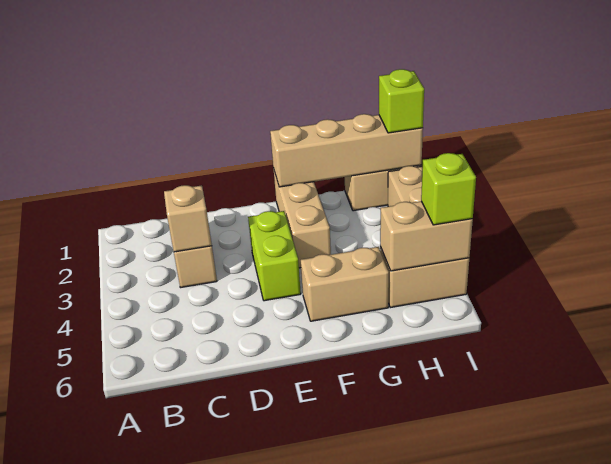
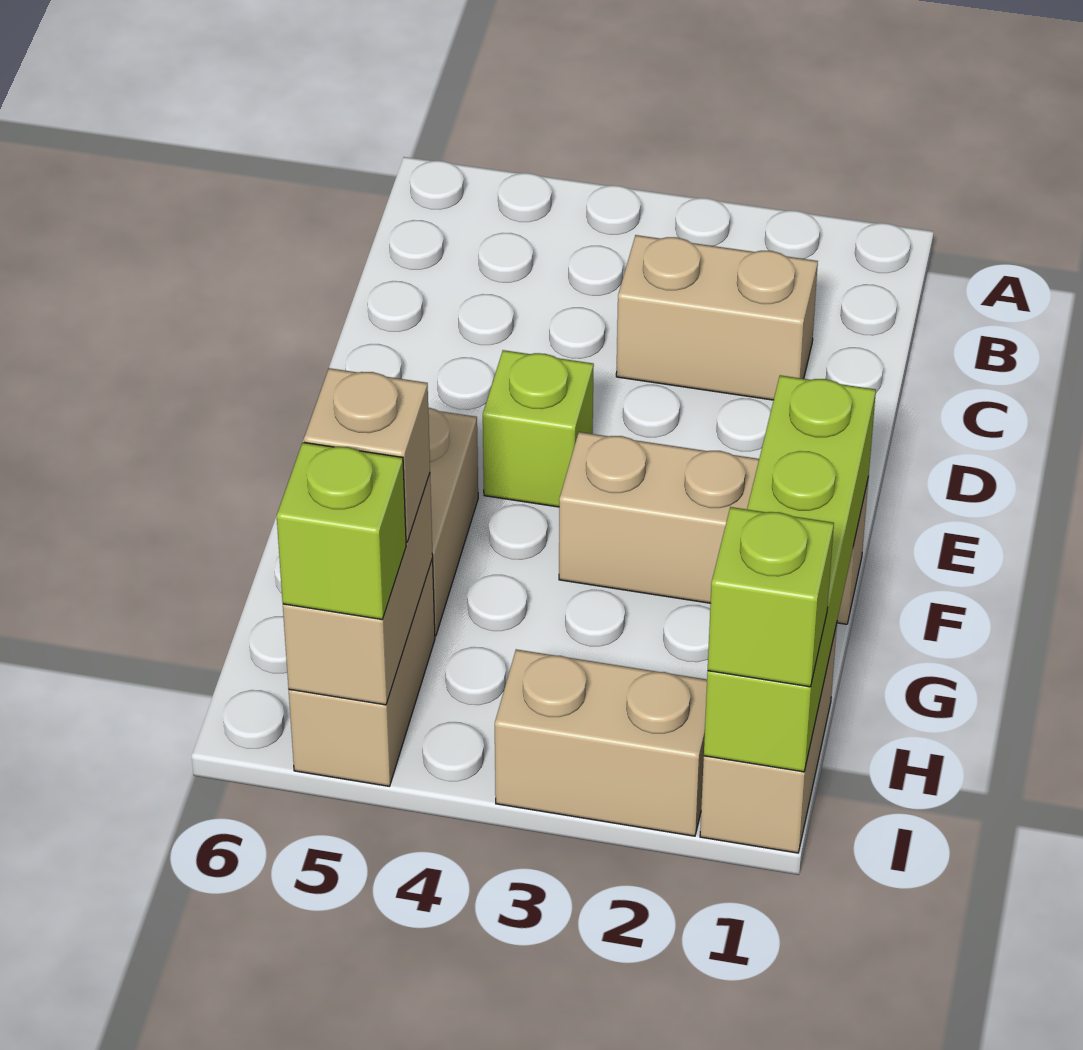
tan 1x1 brick [164,185,212,252] -> tan 1x1 brick moved to [304,368,430,542]
lime 1x2 brick [248,211,301,301] -> lime 1x1 brick [483,350,594,507]
tan 1x4 brick [270,114,423,187] -> lime 1x4 brick [704,375,876,772]

